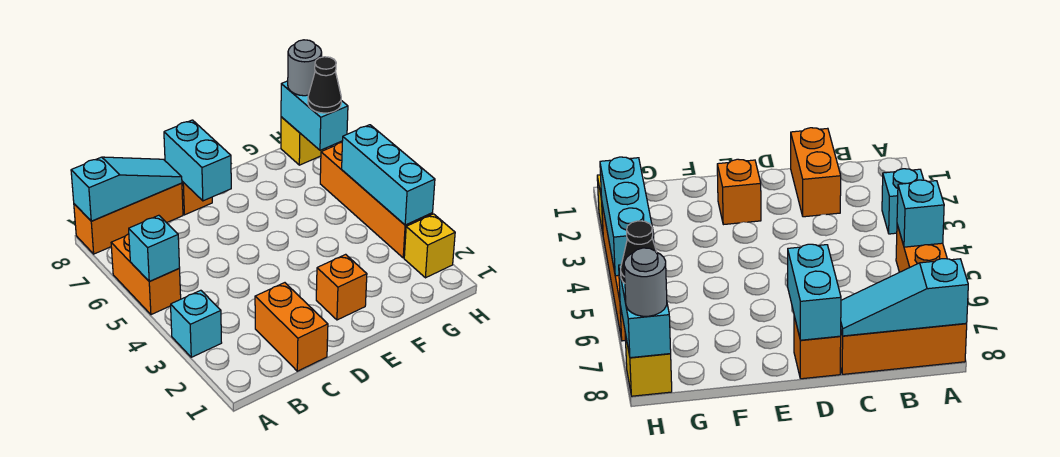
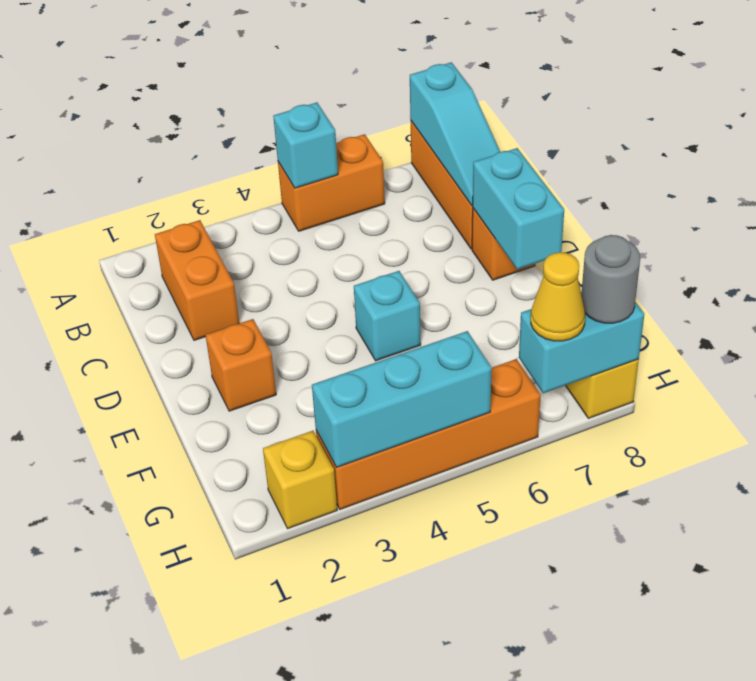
cyan 1x1 brick [171,290,222,357] -> cyan 1x1 brick moved to [354,271,421,361]
orange 1x2 brick [255,283,328,371] -> orange 1x2 brick turned to [155,220,239,340]
cyan 1x2 brick [164,120,231,201] -> cyan 1x2 brick turned to [473,148,564,269]
black 1x1 cone [308,57,341,113] -> yellow 1x1 cone [531,252,585,341]

